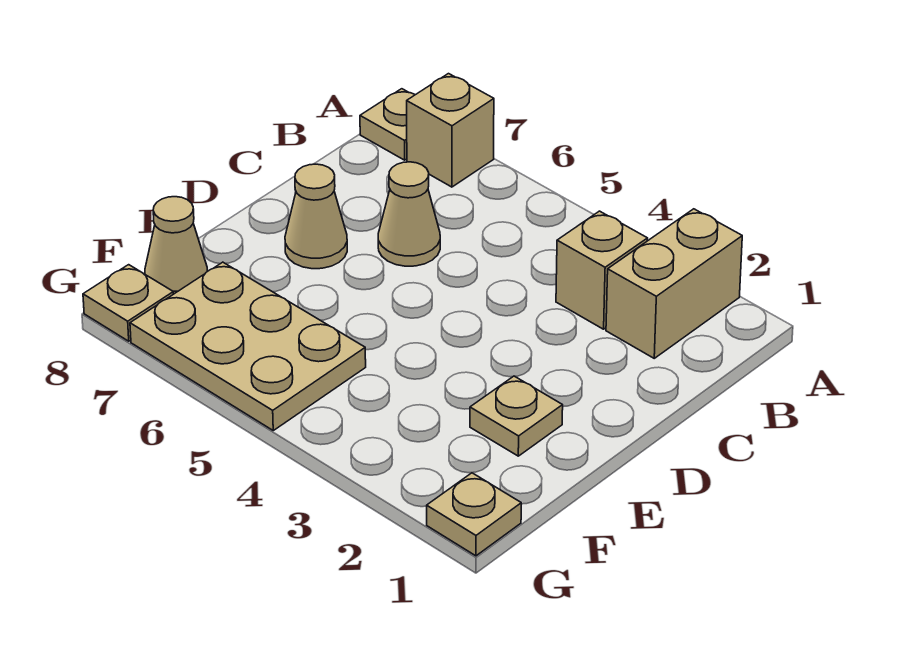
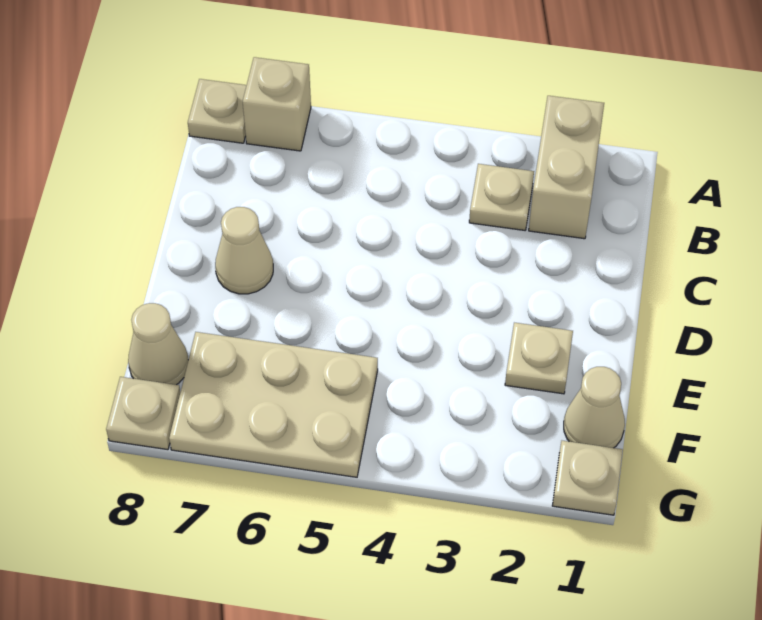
tan 1x1 brick [556,211,648,329] -> tan 1x1 plate [469,164,534,230]
tan 1x1 cone [378,162,440,266] -> tan 1x1 cone moved to [564,367,625,448]

